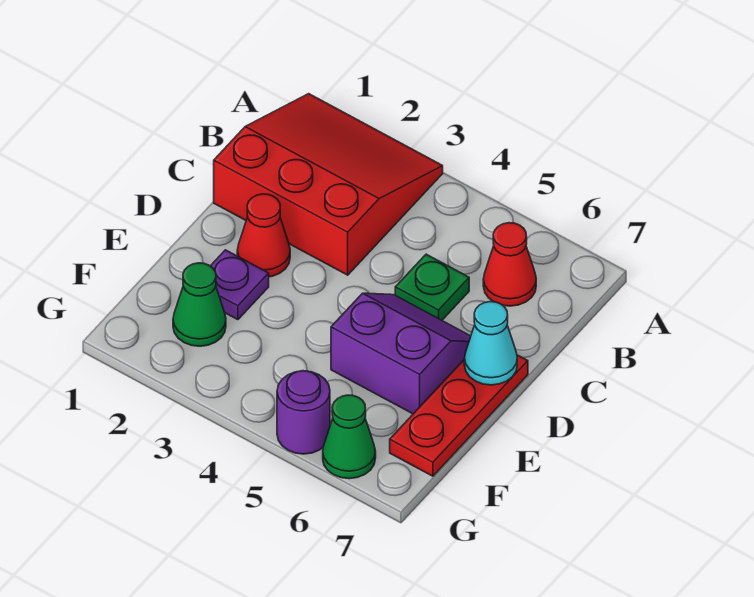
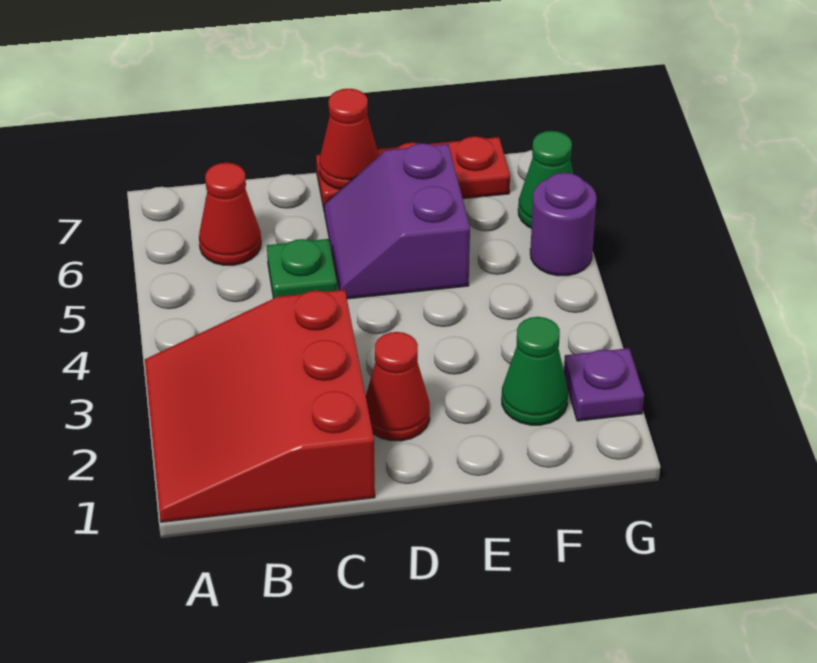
cyan 1x1 cone [464,302,517,385] -> red 1x1 cone [319,89,379,190]
purple 1x1 plate [211,250,269,320] -> purple 1x1 plate moved to [564,348,644,421]

